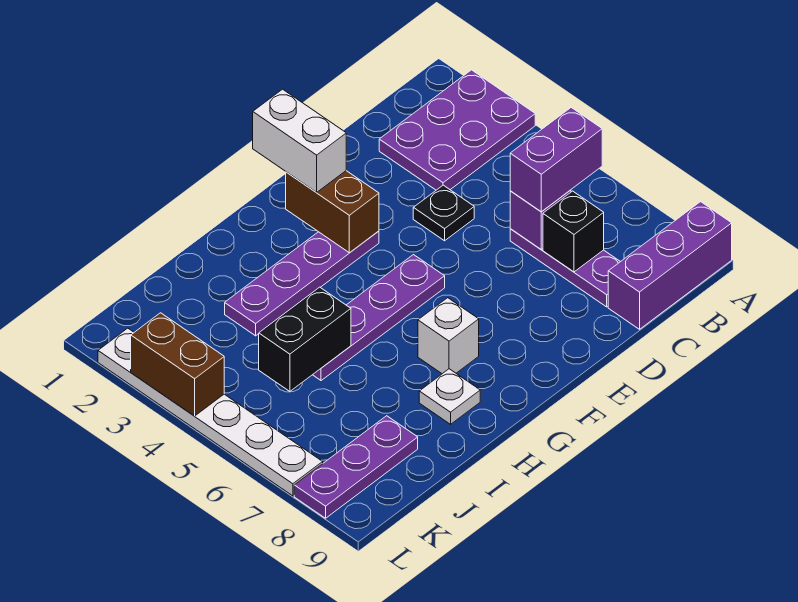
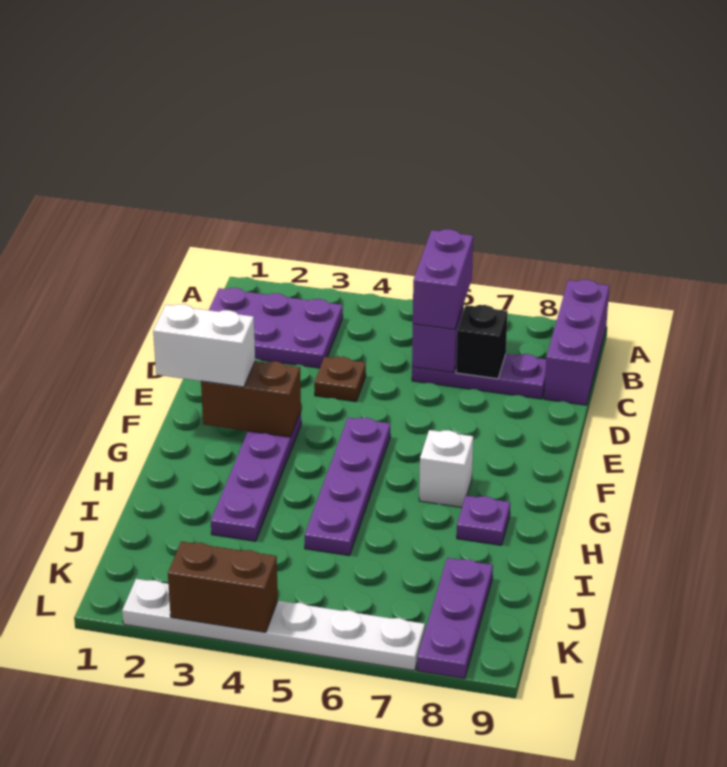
purple 2x3 plate [379,70,535,190] -> purple 2x3 plate turned to [209,288,343,368]
black 1x1 plate [413,185,474,241] -> brown 1x1 plate [314,357,366,402]
white 1x1 plate [419,369,480,424] -> purple 1x1 plate [457,496,510,545]
black 1x2 brick [259,287,351,391] -> none

